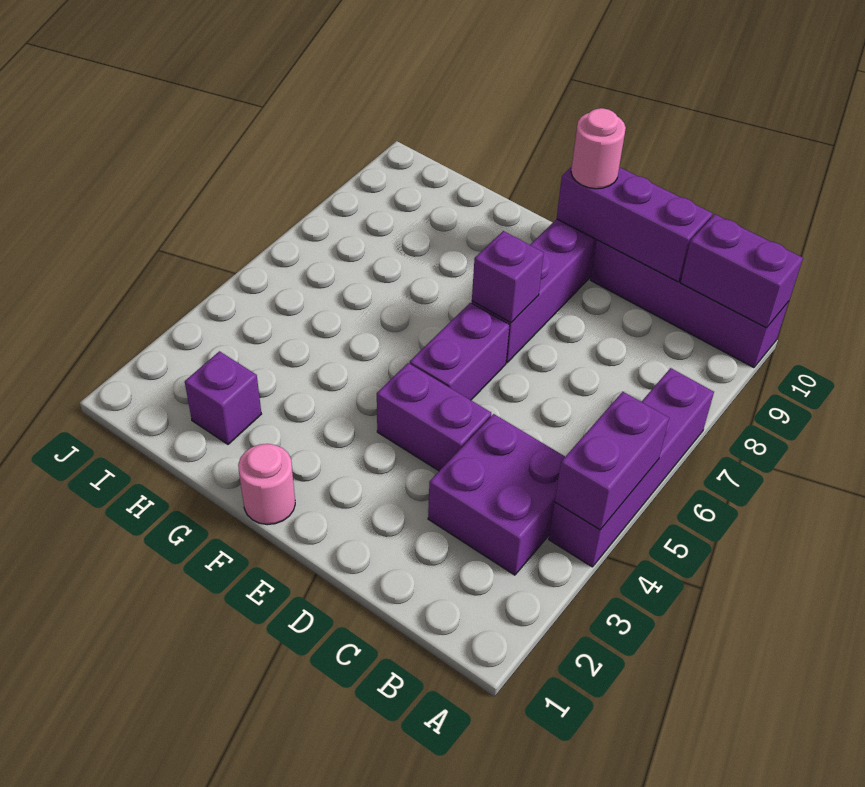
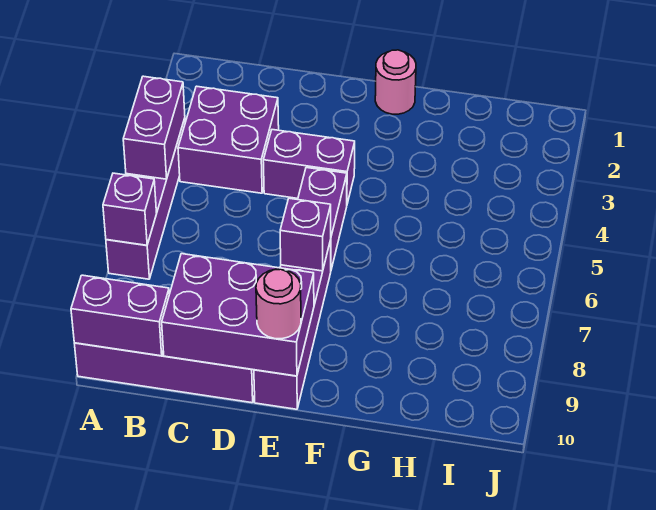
purple 1x3 brick [557,167,712,282] -> purple 2x3 brick [162,254,314,376]
purple 1x1 brick [185,351,261,444] -> purple 1x1 brick moved to [103,173,157,245]

